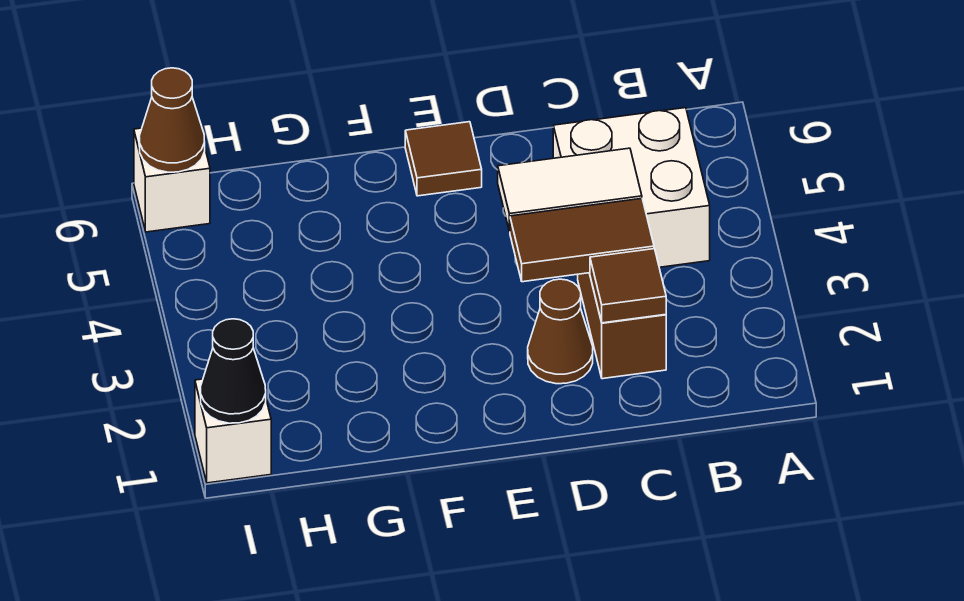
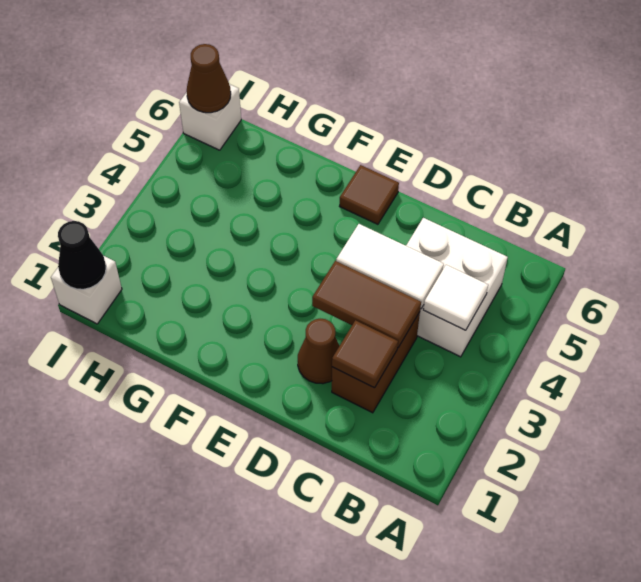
none -> white 1x1 tile [423,265,488,330]

